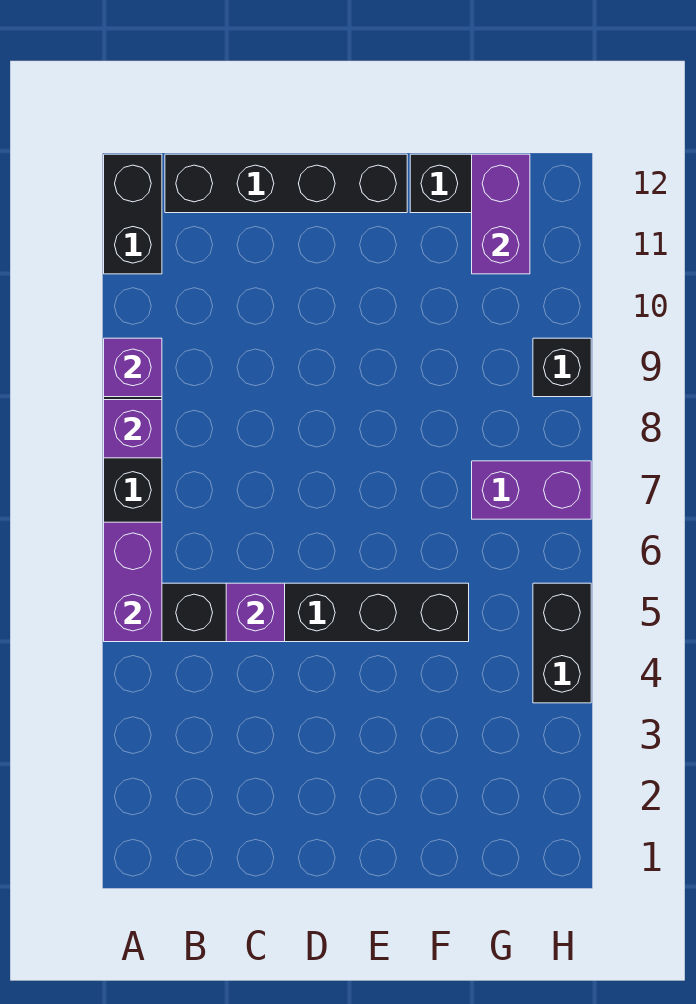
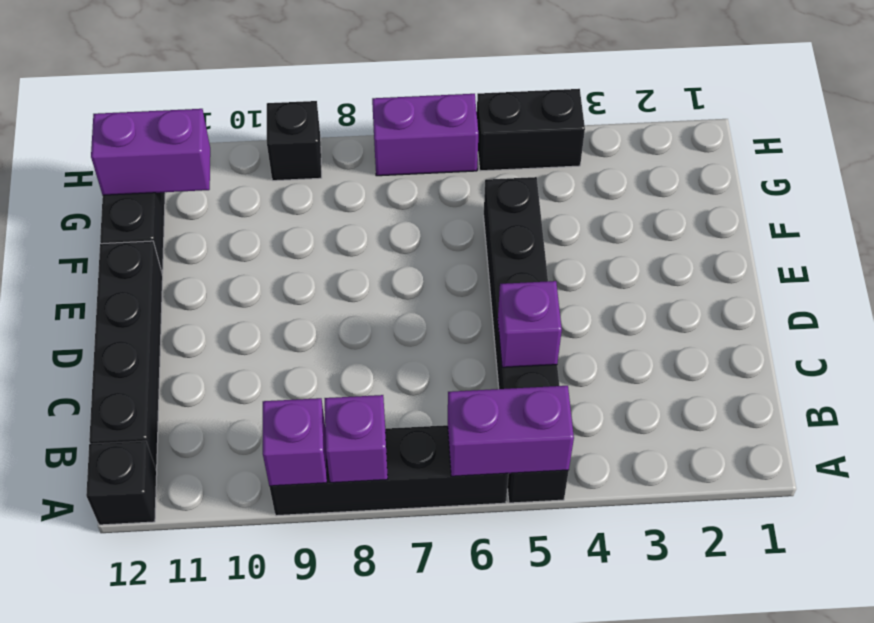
black 1x2 brick [104,154,162,274] -> black 1x1 brick [86,441,157,525]
purple 1x2 brick [472,461,591,519] -> purple 1x2 brick turned to [372,94,478,176]

